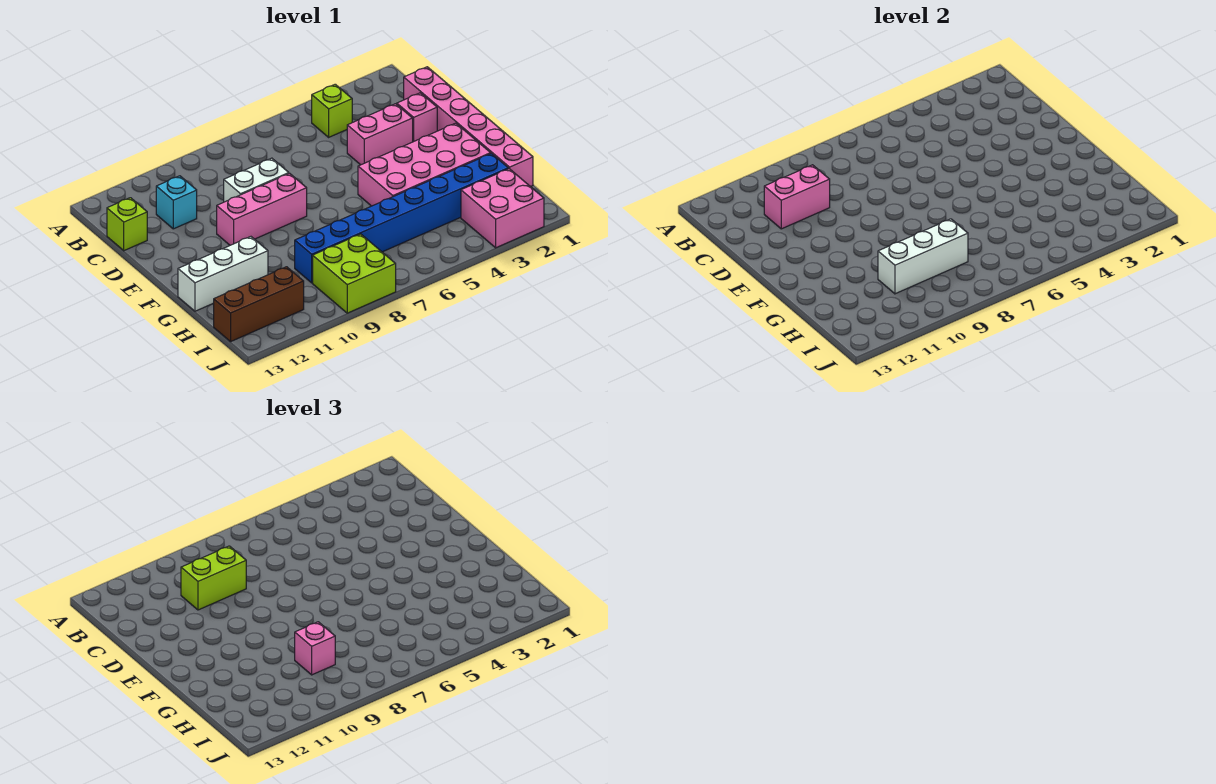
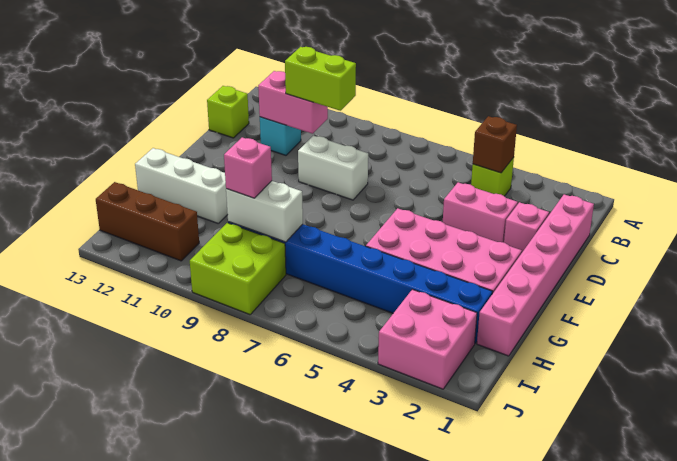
none -> brown 1x1 brick [473,116,517,173]
pink 1x3 brick [217,173,307,245] -> none
white 1x3 brick [878,219,968,294] -> white 1x2 brick [226,181,303,242]

